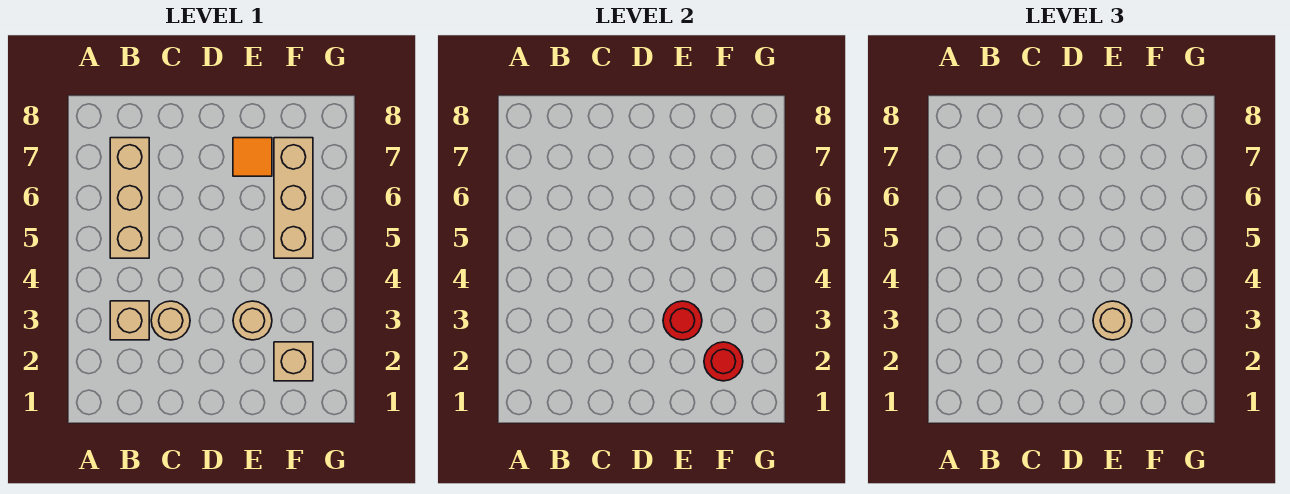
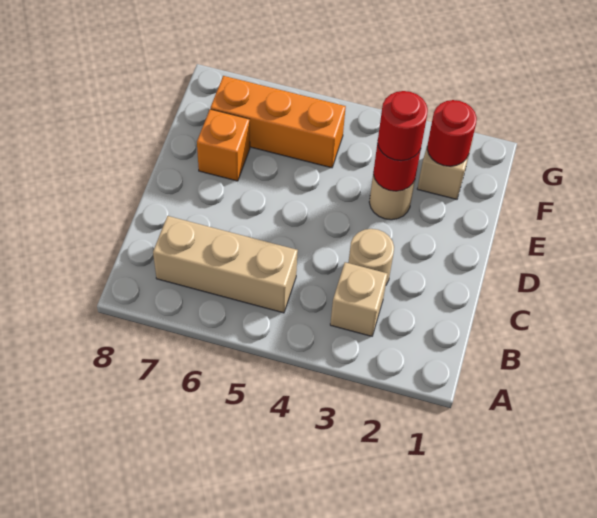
tan 1x1 round brick [1093,301,1132,340] -> red 1x1 round brick [378,91,428,161]
orange 1x1 tile [233,138,272,176] -> orange 1x1 brick [197,109,250,181]
tan 1x3 brick [274,138,313,258] -> orange 1x3 brick [210,76,346,168]

